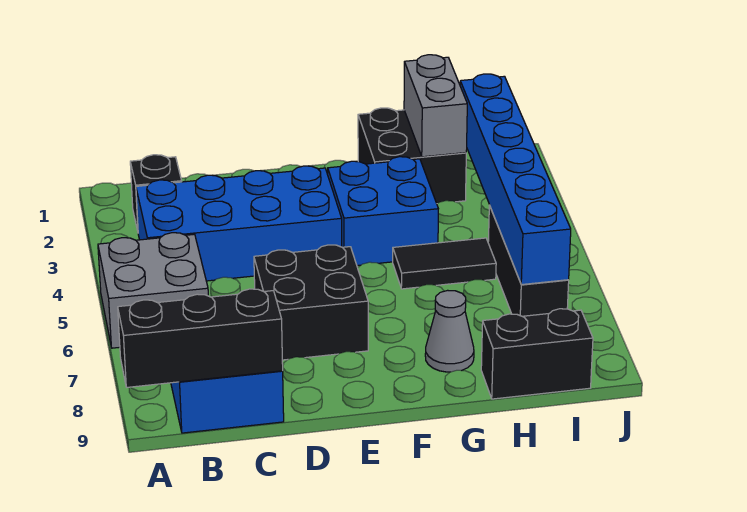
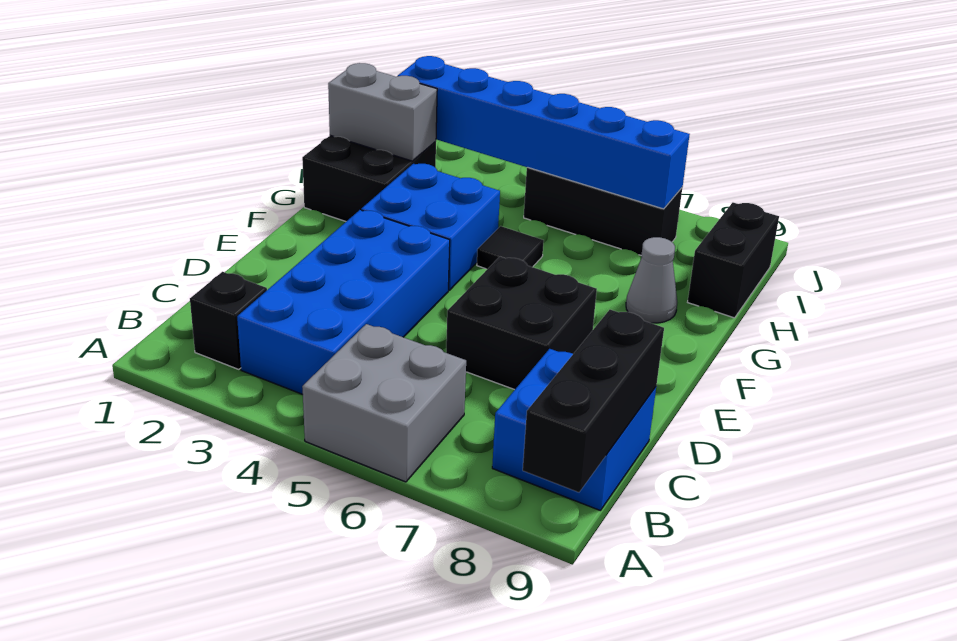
black 1x2 tile [393,238,496,289] -> black 1x1 tile [477,226,544,269]

